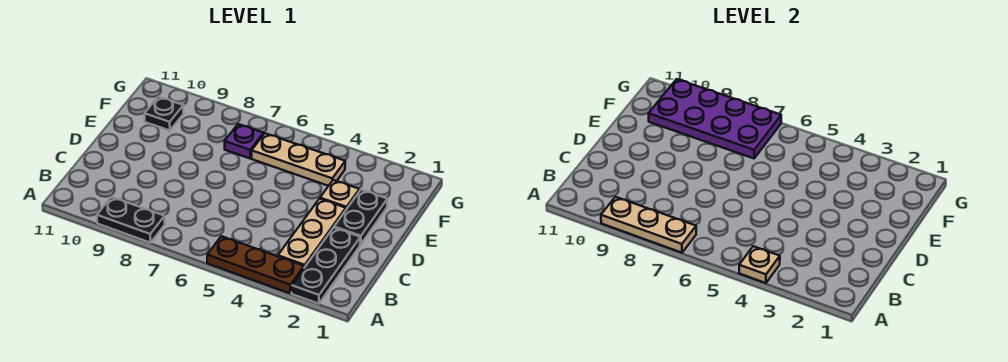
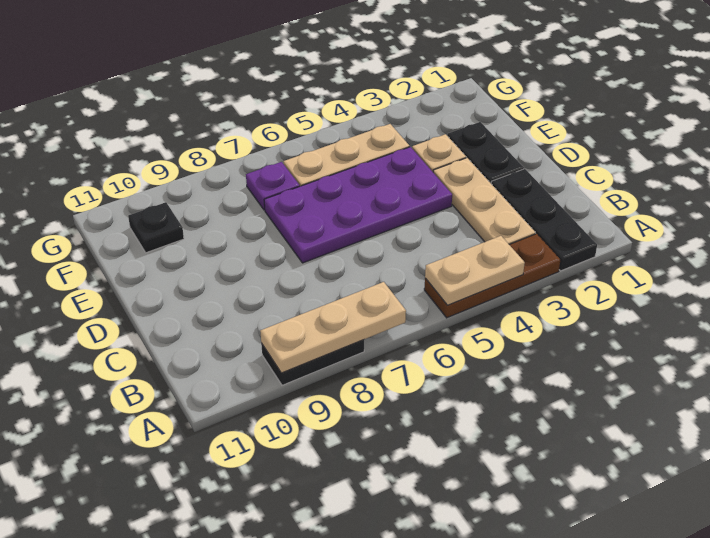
tan 1x1 plate [739,246,780,283] -> tan 1x2 plate [425,236,525,305]
purple 2x4 plate [649,79,781,158] -> purple 2x4 plate moved to [264,147,452,263]

